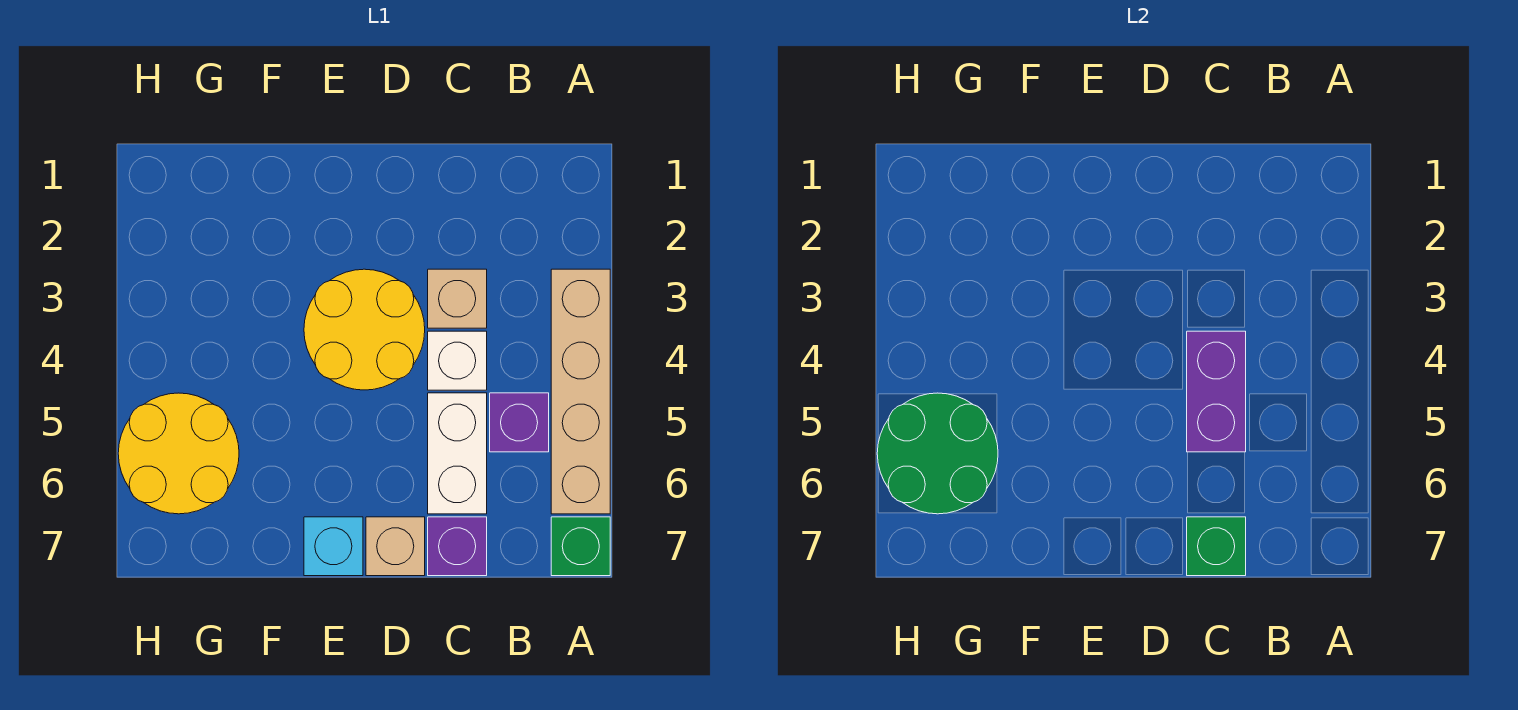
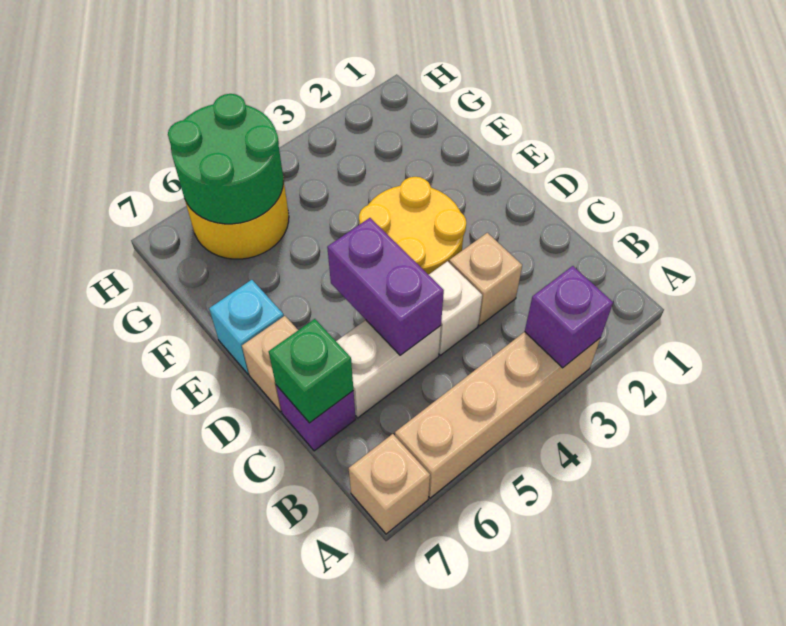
green 1x1 brick [551,517,610,576] -> tan 1x1 brick [349,434,430,534]
purple 1x1 brick [490,393,549,452] -> purple 1x1 brick moved to [525,266,613,368]
purple 1x2 brick [1187,331,1246,452] -> purple 1x2 brick turned to [327,218,444,355]

